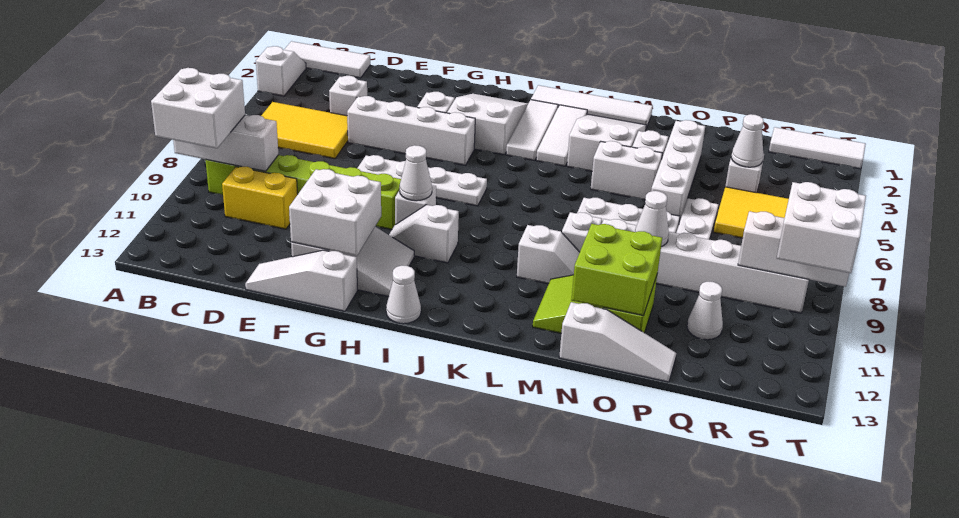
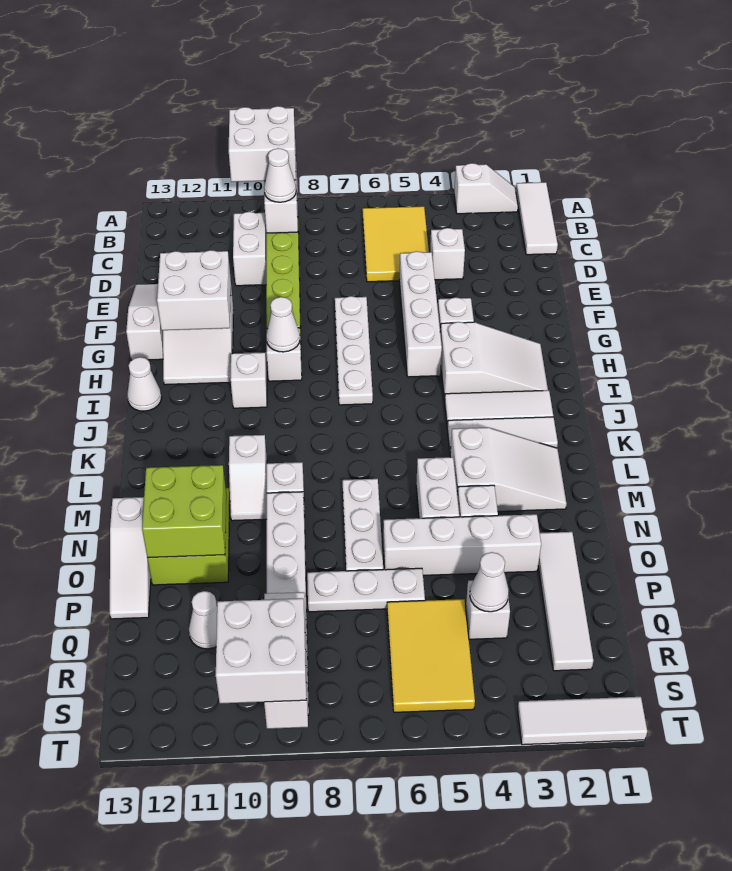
yellow 1x2 brick [222,167,298,229] -> white 1x2 brick [233,212,266,286]
white 1x4 tile [531,85,653,128] -> white 1x4 tile moved to [538,532,593,671]
white 1x1 cone [635,191,669,247] -> white 1x1 cone moved to [264,148,296,202]
white 1x3 tile [769,127,866,169] -> white 1x3 tile turned to [518,697,647,745]

